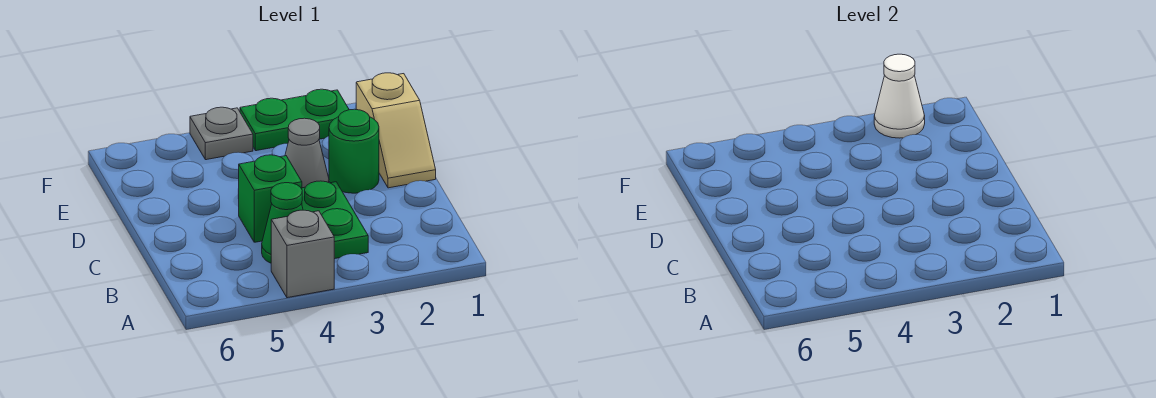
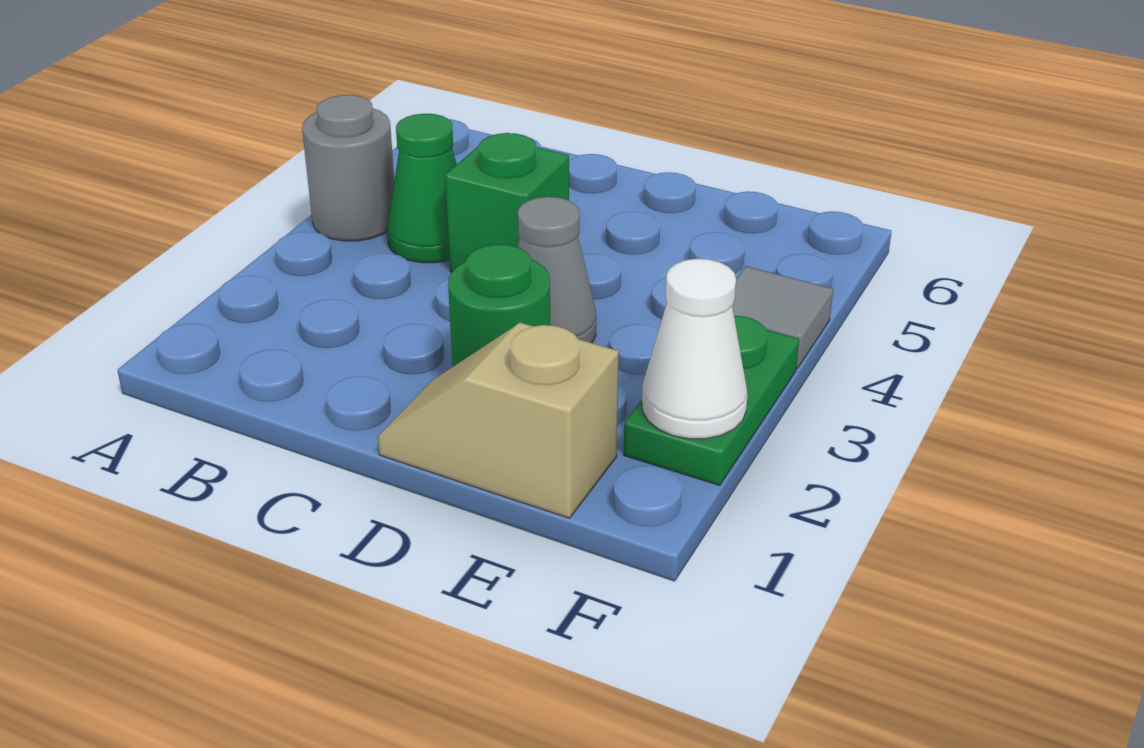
grey 1x1 brick [271,210,334,298] -> grey 1x1 round brick [302,95,394,241]
green 1x2 plate [302,181,368,259] -> none
grey 1x1 plate [190,107,253,160] -> grey 1x1 tile [732,266,833,369]

